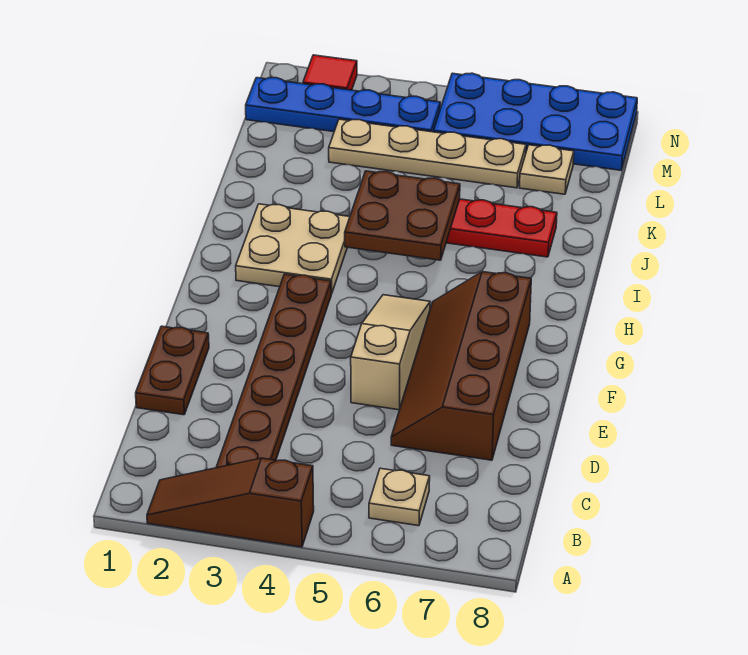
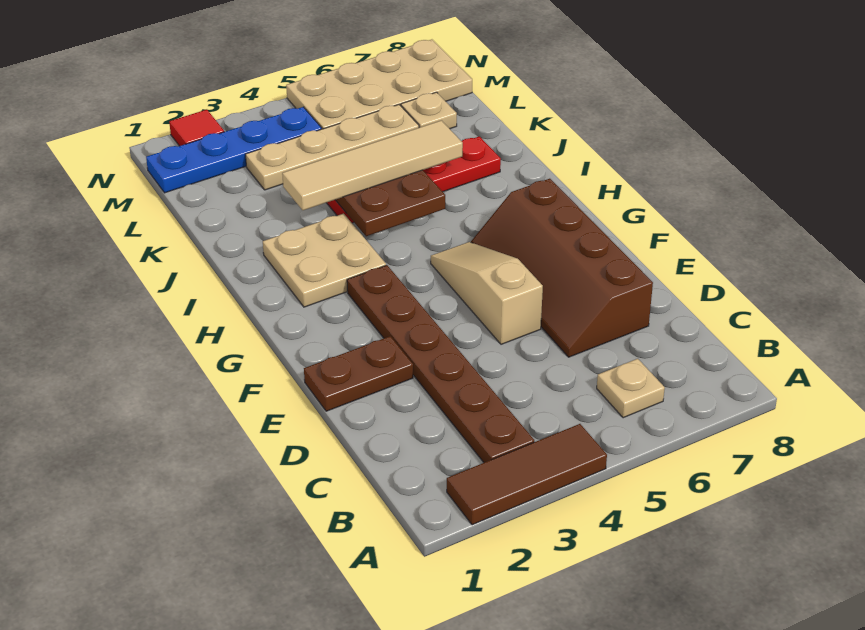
brown 1x3 slope [147,458,314,547] -> brown 1x3 tile [447,424,607,525]
brown 1x2 plate [136,326,209,415] -> brown 1x2 plate turned to [304,336,413,411]
none -> tan 1x4 tile [282,120,463,210]
blue 2x4 plate [434,73,637,170] -> tan 2x4 plate [286,40,472,129]

